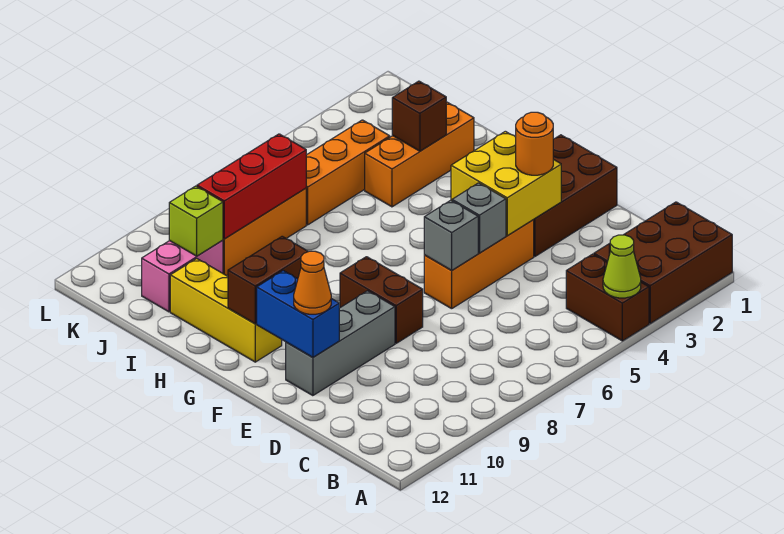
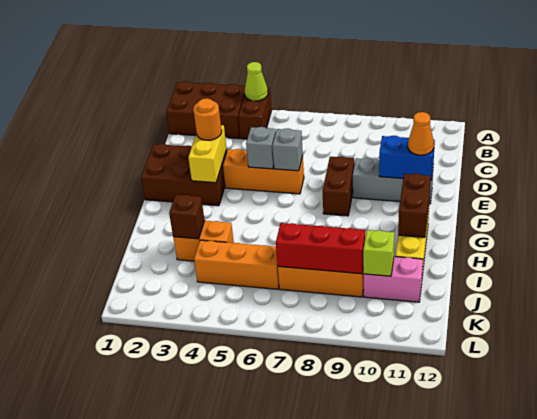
yellow 2x2 brick [451,131,561,235] -> yellow 1x2 brick [188,125,227,183]
blue 1x2 brick [256,271,339,357] -> blue 1x2 brick turned to [379,136,435,180]
brown 1x2 brick [228,236,308,324] -> brown 1x2 brick turned to [398,174,431,237]
orange 1x3 brick [365,102,474,207] -> orange 1x2 brick [173,221,234,261]

